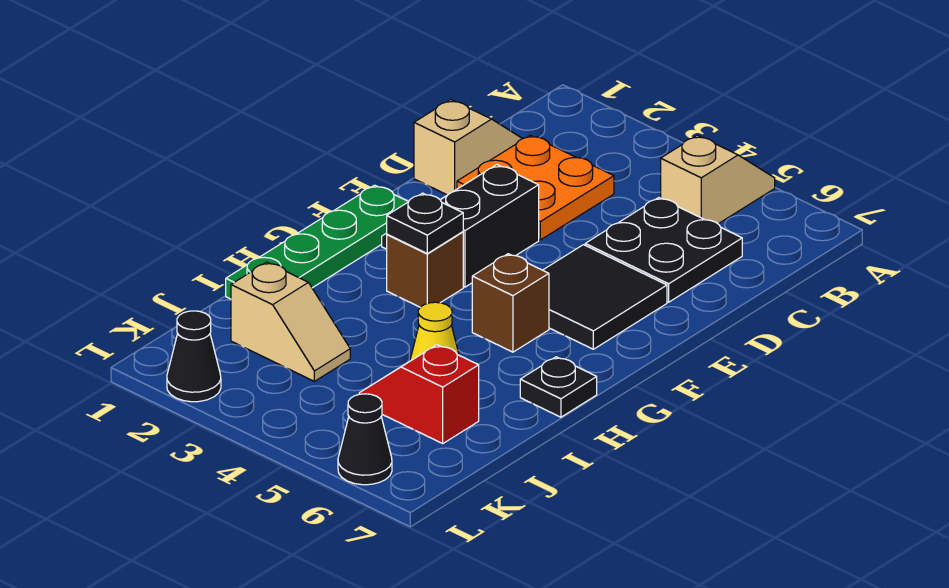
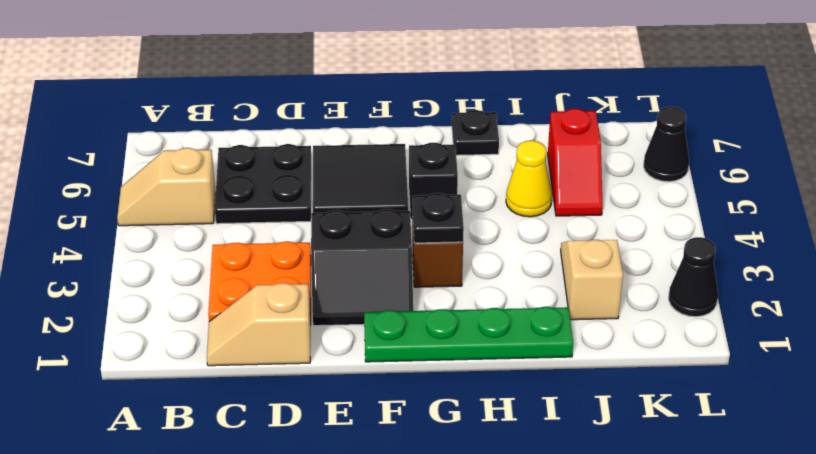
brown 1x1 brick [472,254,549,352] -> black 1x1 brick [409,143,458,219]

